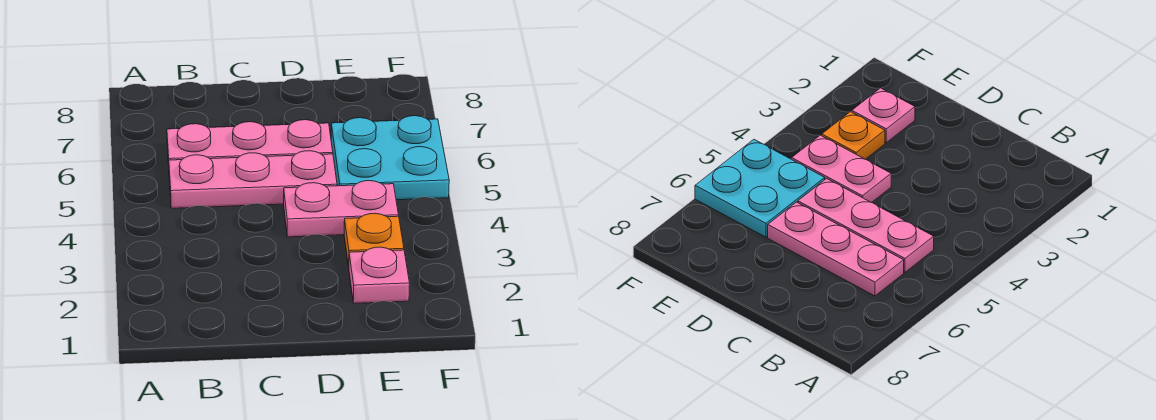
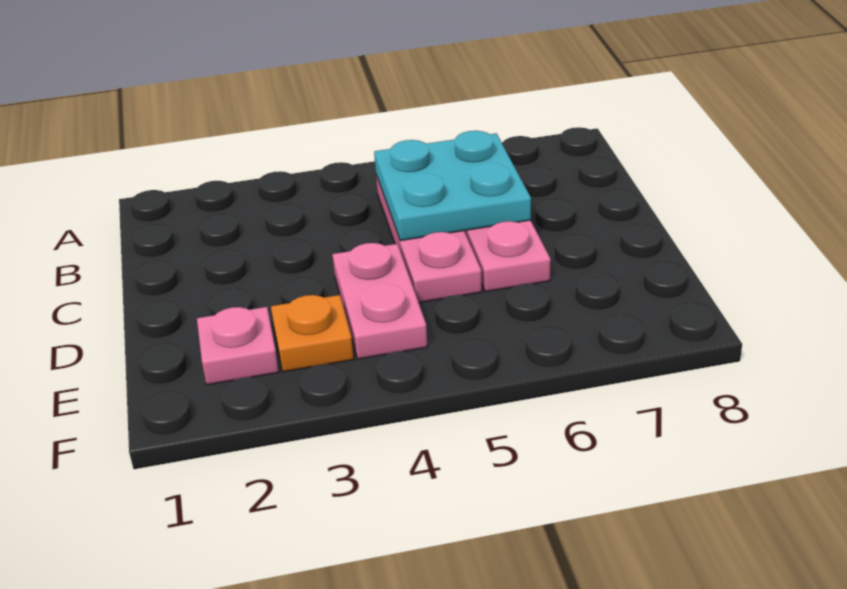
cyan 2x2 plate [331,116,449,200] -> cyan 2x2 plate moved to [374,131,531,241]

